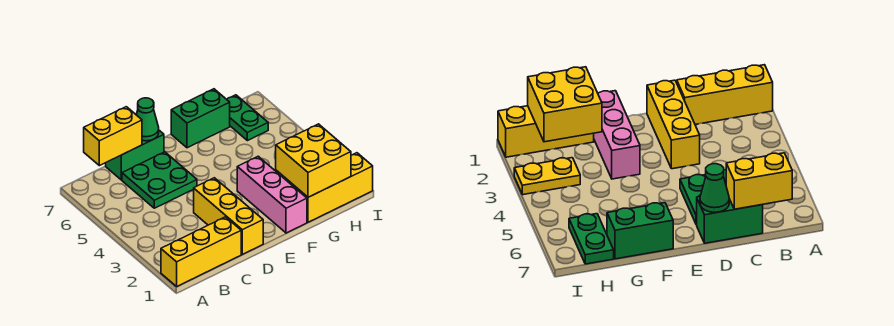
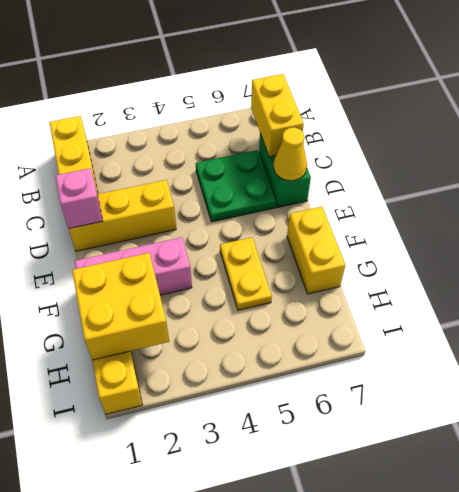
none -> pink 1x1 brick [55,168,103,229]
green 1x1 cone [136,98,159,141] -> yellow 1x1 cone [274,128,307,181]
green 1x2 brick [171,89,230,148] -> yellow 1x2 brick [287,207,345,294]
yellow 1x2 plate [514,158,580,195] -> yellow 1x2 plate moved to [220,237,272,310]
green 1x2 plate [227,95,268,141] -> none

